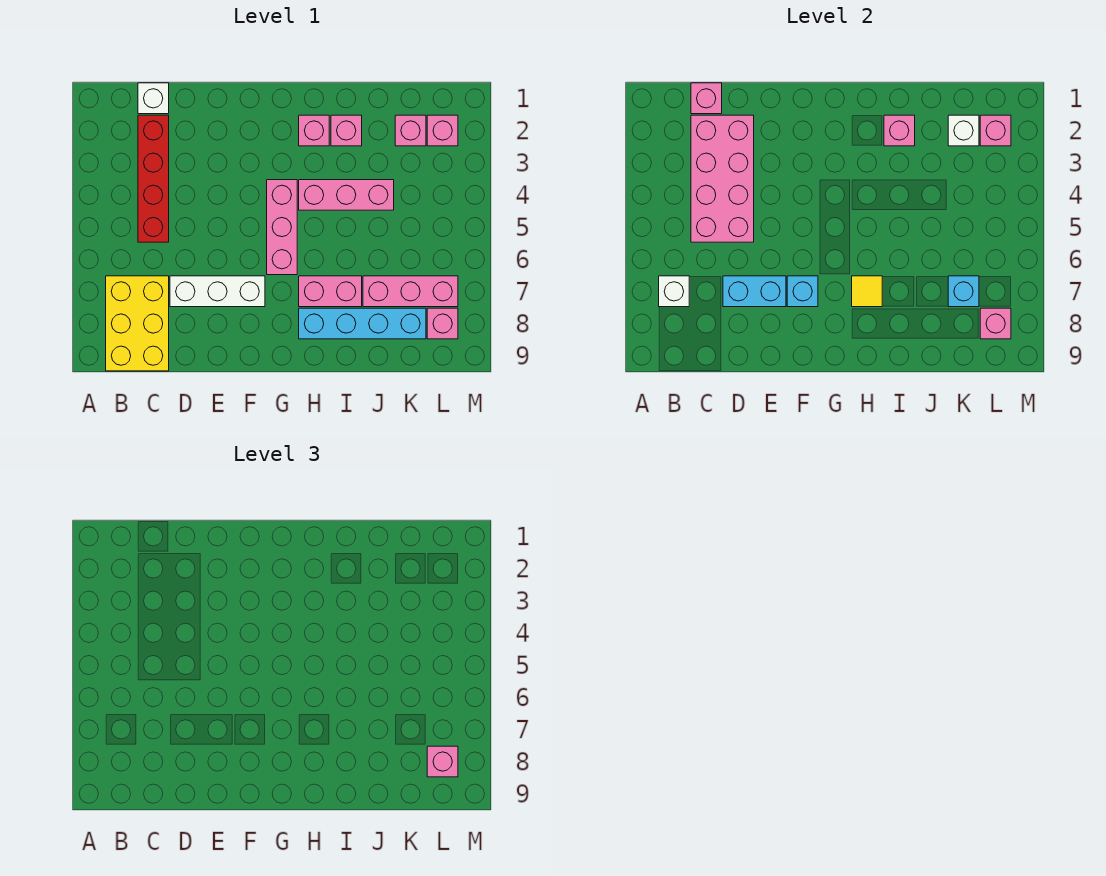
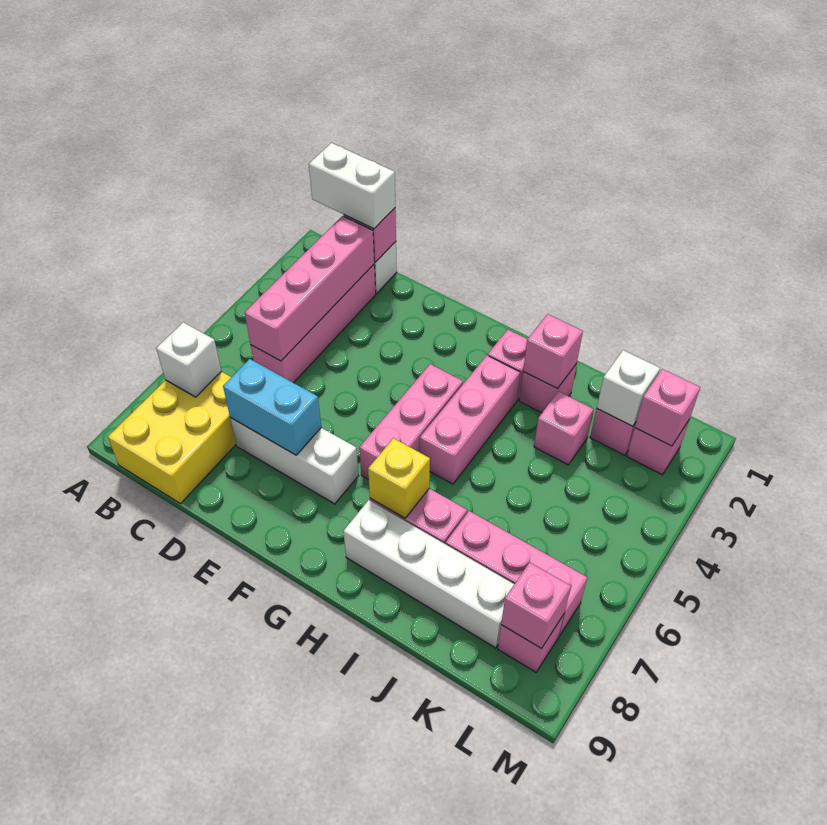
none -> white 1x2 brick [309,143,395,229]
red 1x4 brick [138,115,169,242] -> pink 1x4 brick [251,265,376,383]
pink 2x4 brick [691,115,754,242] -> pink 1x4 brick [245,216,374,361]
cyan 1x1 brick [787,276,818,307] -> none
pink 1x3 brick [299,180,394,210] -> pink 1x3 brick turned to [420,355,520,484]
yellow 1x1 tile [852,276,882,307] -> yellow 1x1 brick [368,438,430,518]
cyan 1x4 brick [299,308,426,339] -> white 1x4 brick [343,500,514,648]
cyan 1x1 brick [948,276,979,307] -> none
pink 1x1 brick [427,746,458,777] -> pink 1x1 brick moved to [534,391,594,465]

